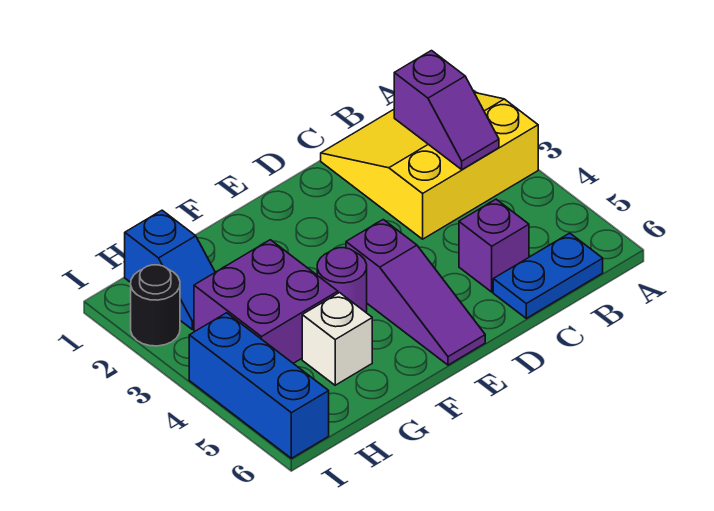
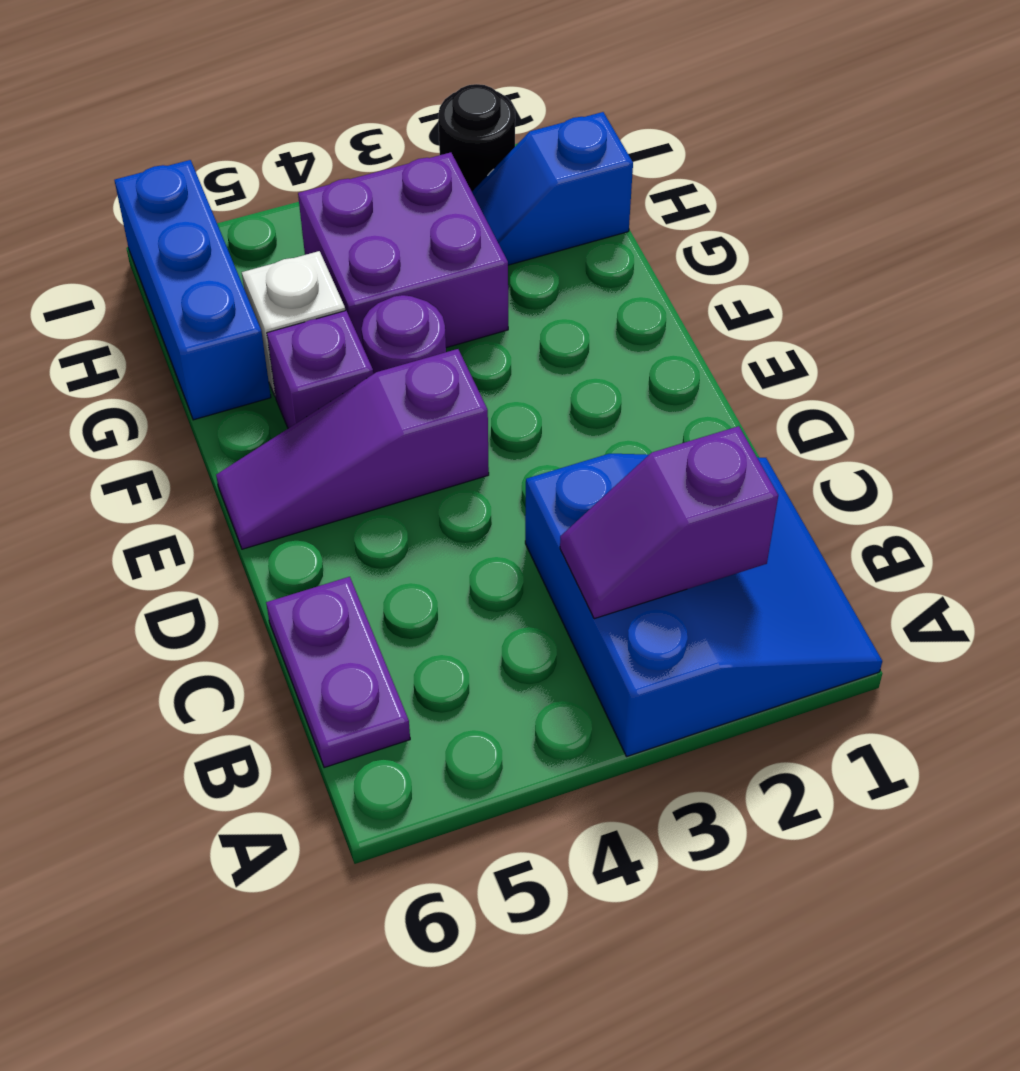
yellow 3x3 slope [321,93,538,239] -> blue 3x3 slope [525,454,882,757]
blue 1x2 plate [493,233,603,318] -> purple 1x2 plate [266,577,410,768]
purple 1x1 brick [459,199,529,292] -> purple 1x1 brick moved to [267,311,373,428]
blue 1x3 brick [189,313,329,458] -> blue 1x3 brick turned to [114,160,271,420]

